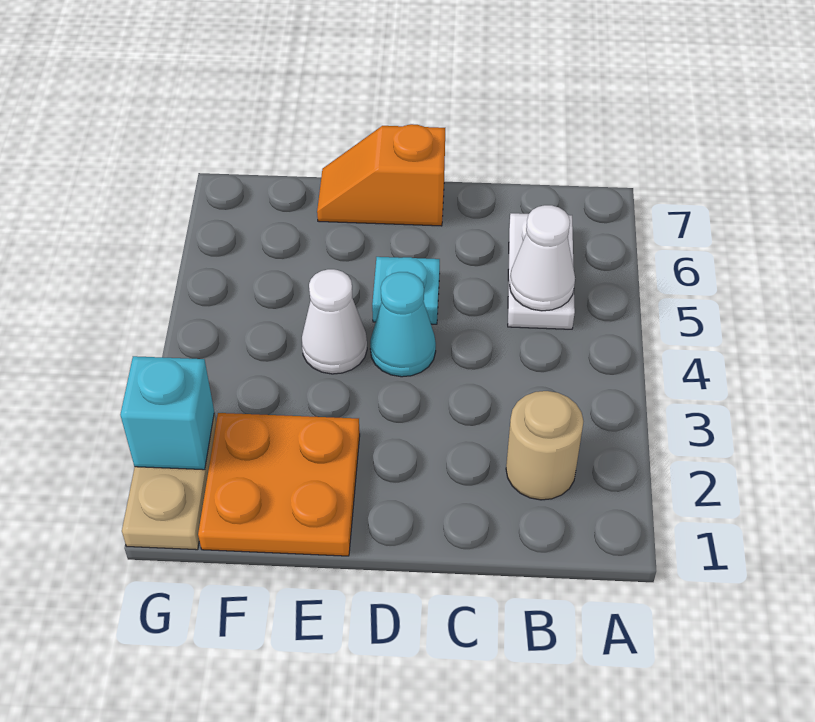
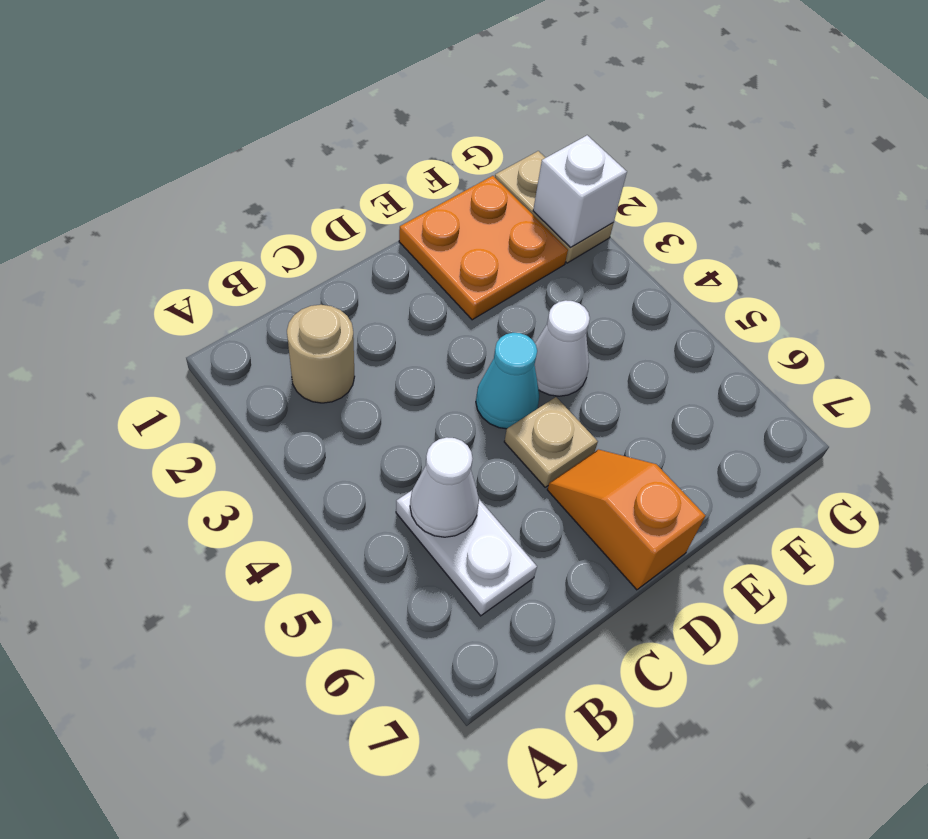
cyan 1x1 plate [372,257,440,324] -> tan 1x1 plate [504,397,598,487]
orange 1x2 slope [317,124,445,226] -> orange 1x2 slope turned to [547,449,706,590]
cyan 1x1 brick [120,356,214,470] -> white 1x1 brick [533,135,627,247]

